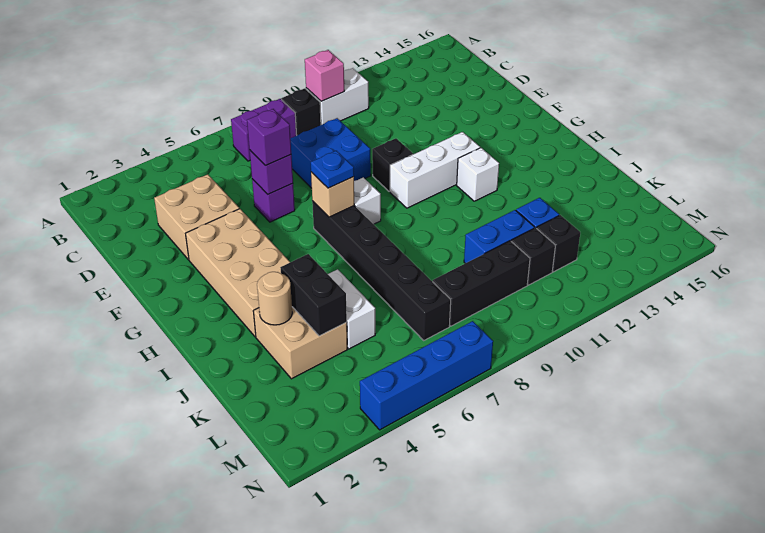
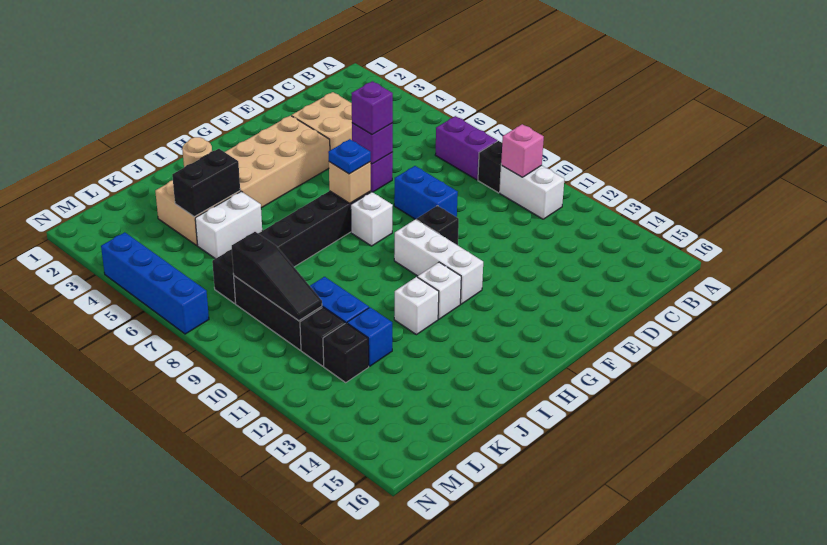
blue 2x2 brick [290,118,371,188] -> blue 1x2 brick [394,166,458,220]
none -> white 1x1 brick [394,277,439,335]
none -> black 1x3 slope [231,232,322,321]

